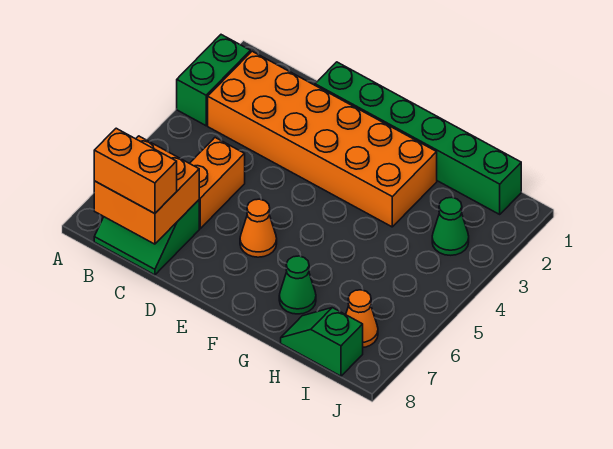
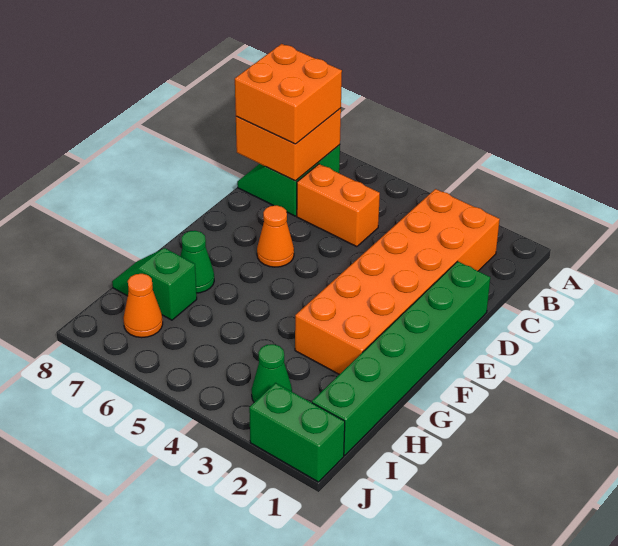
green 1x2 brick [177,35,250,126] -> green 1x2 brick moved to [249,383,345,482]
orange 1x2 brick [94,128,177,214] -> orange 2x2 brick [235,44,342,144]
green 1x2 slope [281,308,363,376] -> green 1x2 slope turned to [112,248,197,320]

